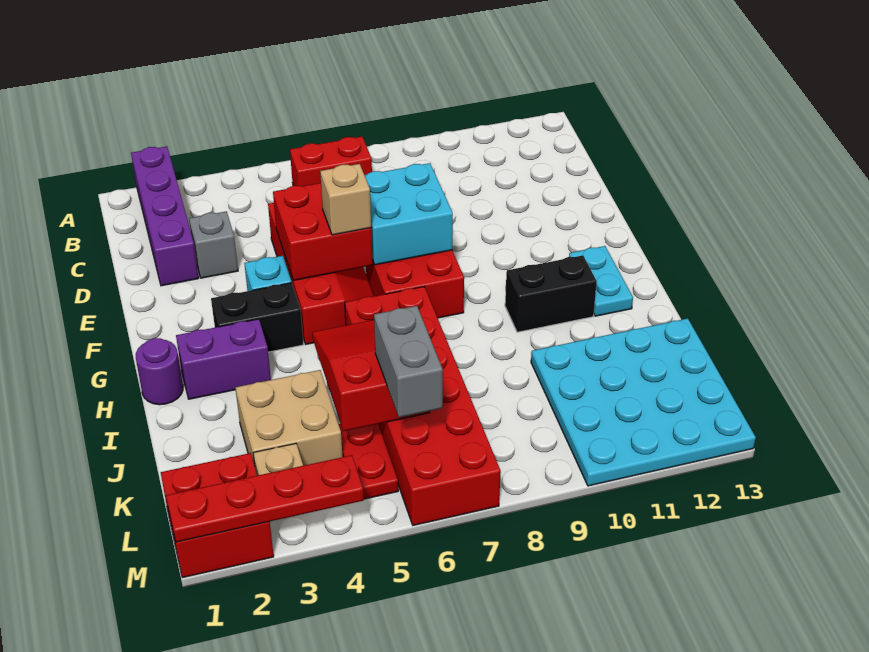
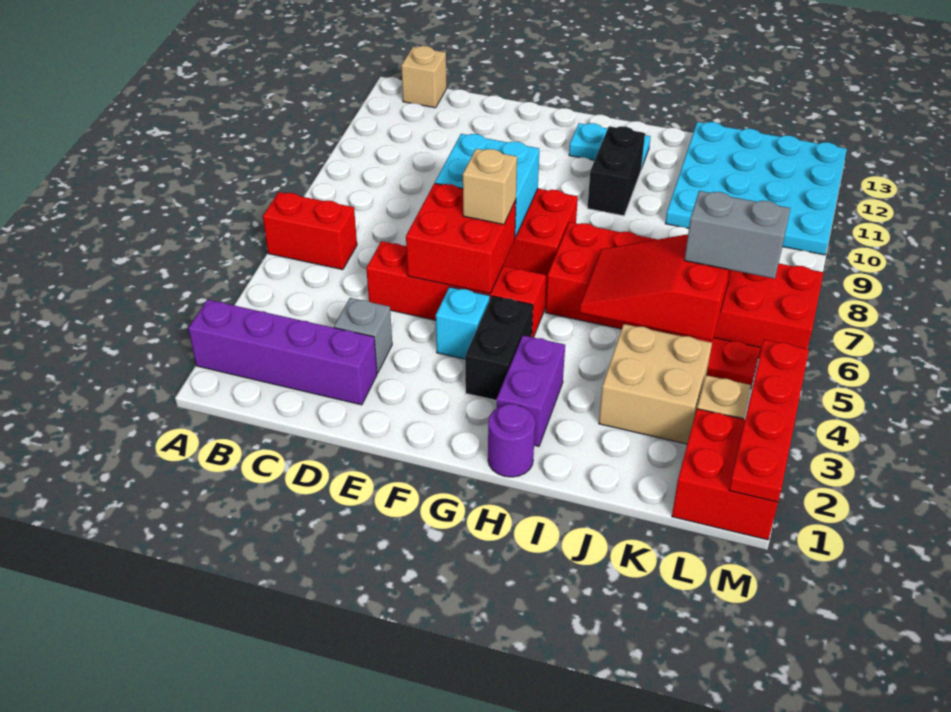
red 1x2 brick [290,137,372,186] -> red 1x2 brick turned to [263,192,357,270]
none -> tan 1x1 brick [401,46,446,108]

